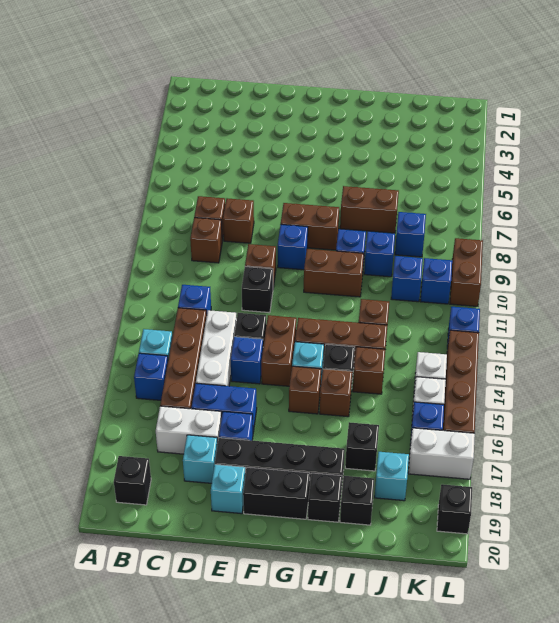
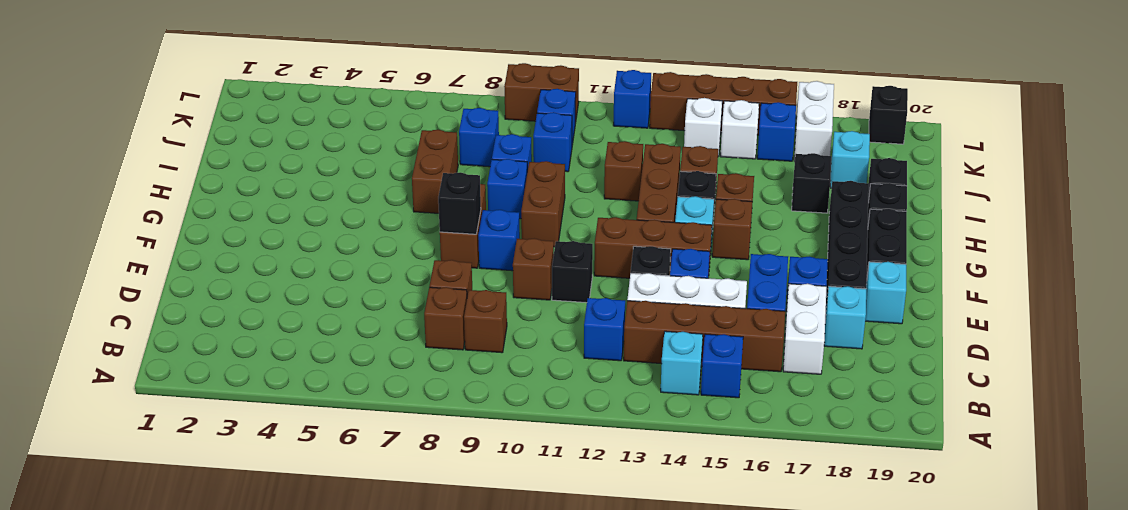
black 1x1 brick [114,456,151,505] -> black 1x1 brick moved to [438,172,481,234]
brown 1x2 brick [261,315,297,386] -> brown 1x3 brick [594,217,712,278]

